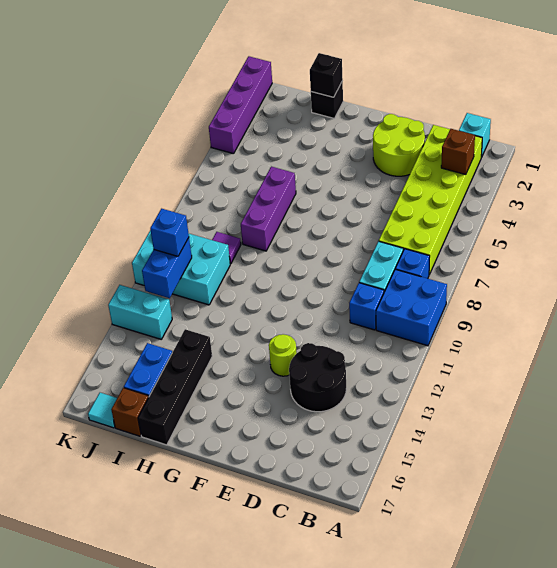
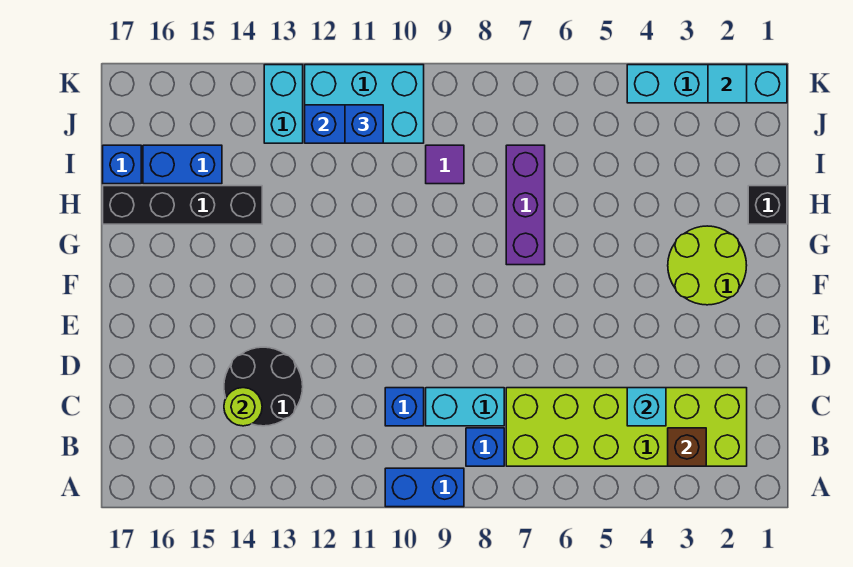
blue 2x2 brick [376,269,447,346] -> blue 1x2 brick [385,468,464,507]
cyan 1x1 brick [459,113,491,157] -> cyan 1x1 brick moved to [627,388,666,426]
lime 2x2 round brick [373,114,425,176] -> lime 2x2 round brick moved to [668,226,747,305]
lime 1x1 round brick [269,334,297,376] -> lime 1x1 round brick moved to [224,388,262,426]
black 1x1 brick [310,53,343,97] -> none
purple 1x3 brick [241,167,296,251] -> purple 1x3 brick turned to [506,145,545,265]
cyan 2x3 brick [132,230,230,305] -> cyan 2x3 brick turned to [305,65,424,143]
brown 1x1 brick [111,388,149,436] -> blue 1x1 brick [103,145,141,184]
cyan 1x1 tile [88,393,117,428] -> cyan 1x1 tile moved to [708,65,747,103]
purple 1x4 brick [209,56,272,154] -> cyan 1x4 brick [627,65,787,103]

